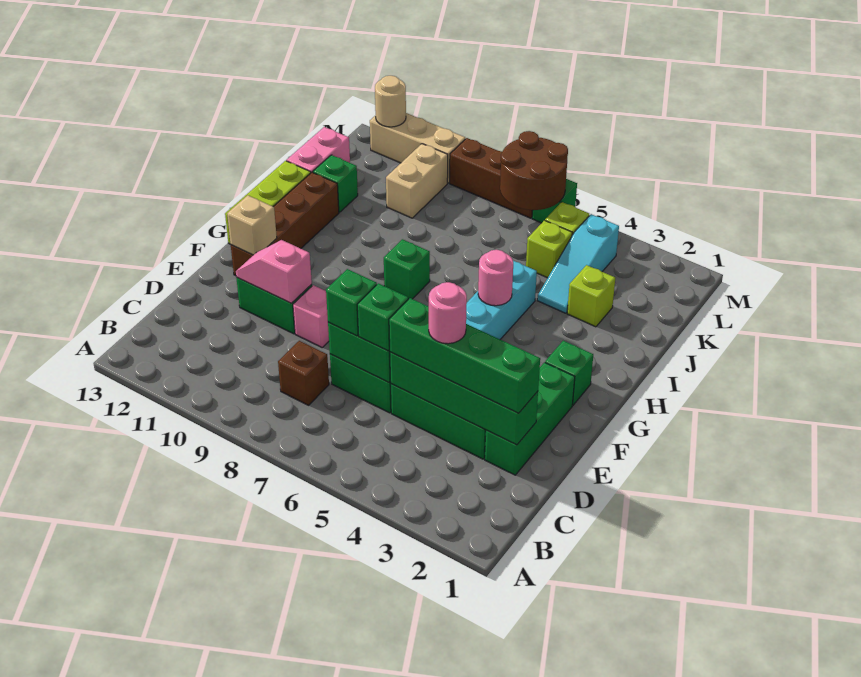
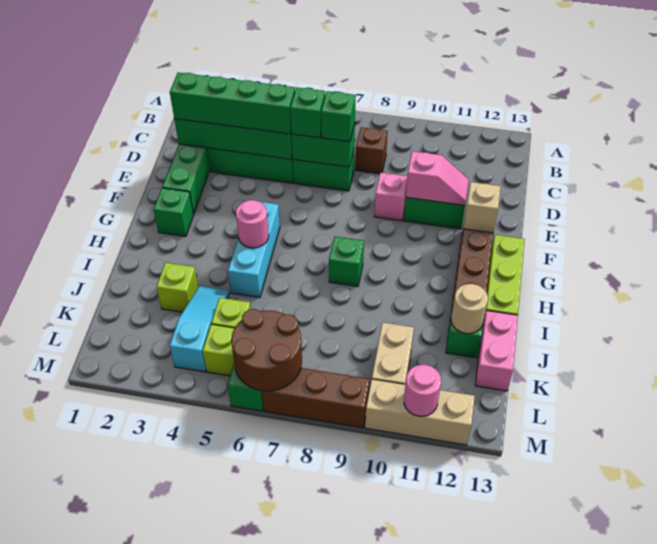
pink 1x1 round brick [429,282,467,344] -> pink 1x1 round brick moved to [404,365,441,416]
tan 1x1 round brick [375,76,406,127] -> tan 1x1 round brick moved to [451,284,488,334]

